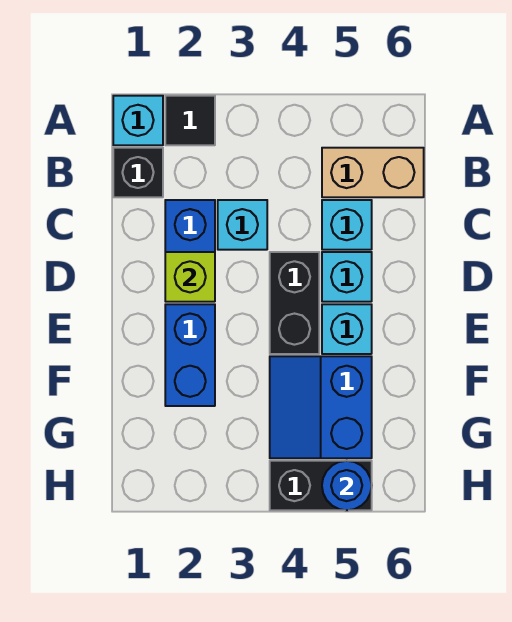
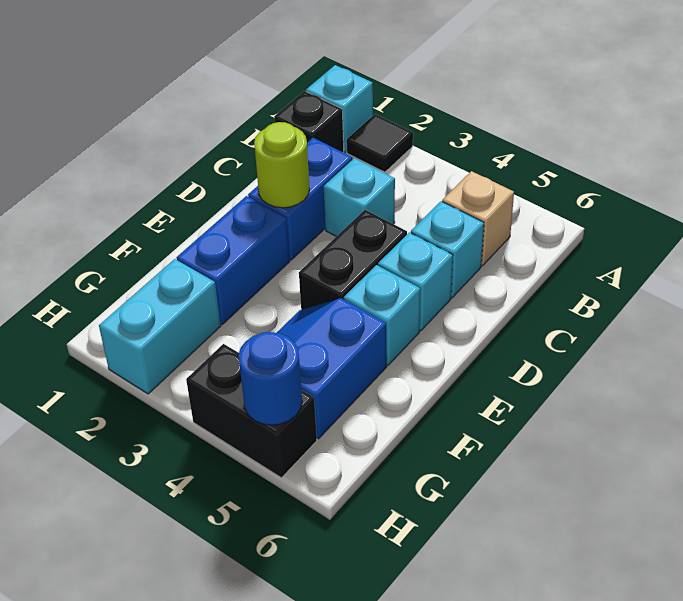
tan 1x2 brick [322,148,424,197] -> tan 1x1 brick [442,171,514,266]
lime 1x1 brick [165,252,215,302] -> lime 1x1 round brick [254,122,310,208]
none -> cyan 1x2 brick [99,259,221,394]

